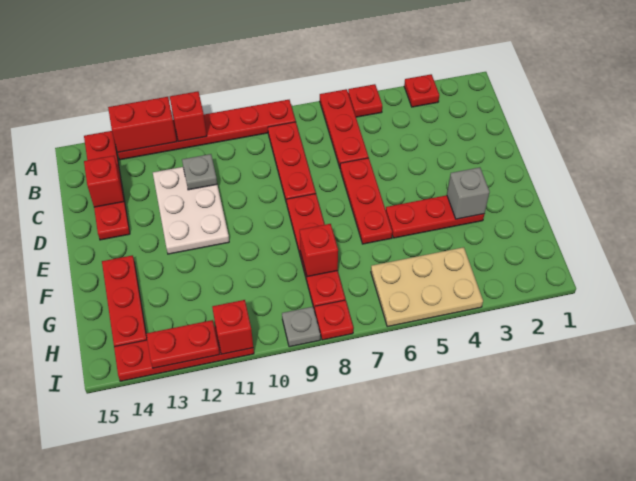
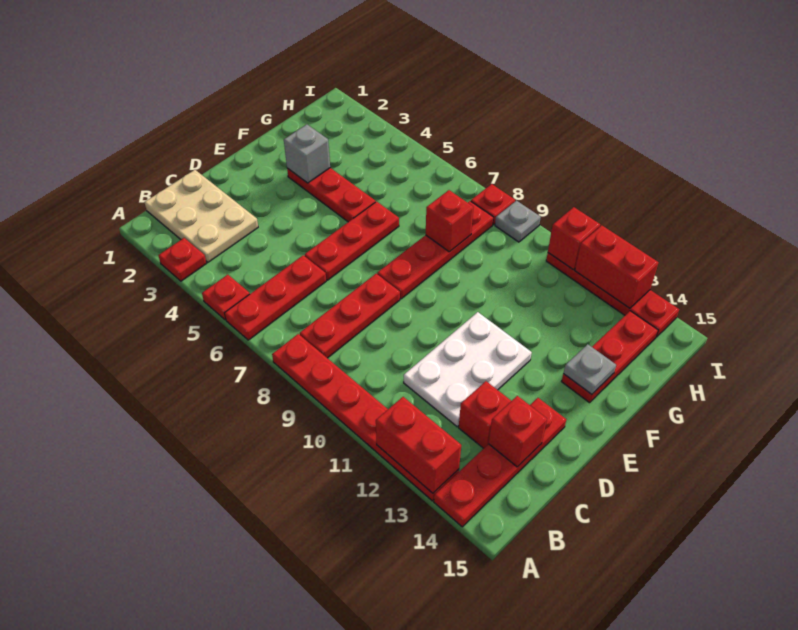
red 1x1 brick [170,91,207,142] -> red 1x1 brick moved to [459,381,511,448]
grey 1x1 plate [182,154,217,190] -> grey 1x1 plate moved to [563,344,616,395]
tan 2x3 plate [371,247,483,327] -> tan 2x3 plate moved to [144,170,258,262]
red 1x2 plate [146,320,219,368] -> red 1x2 brick [575,225,659,308]

